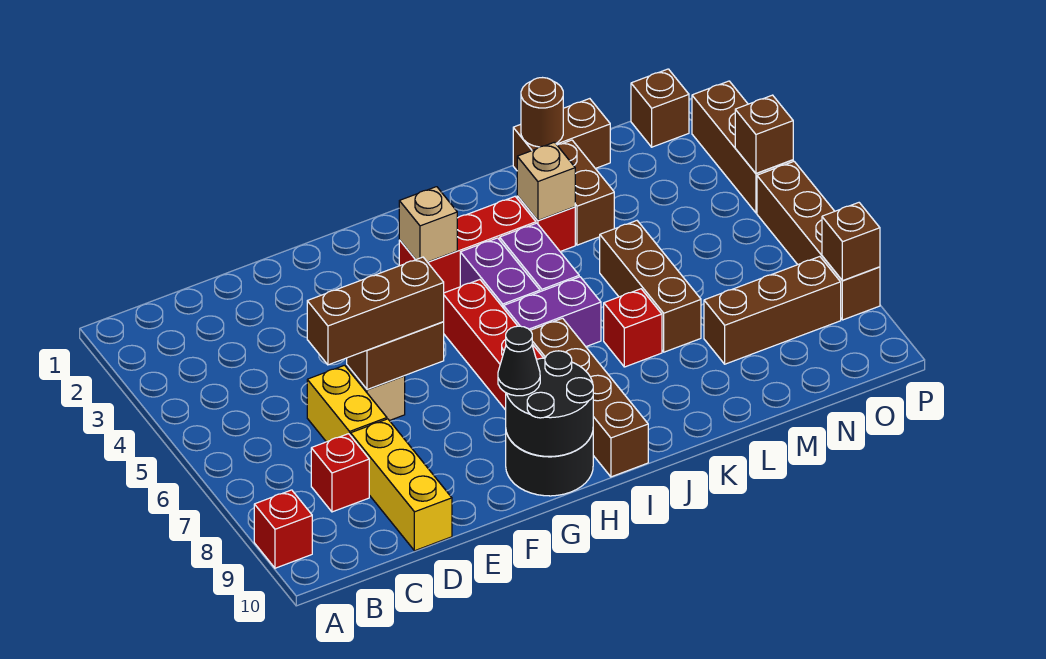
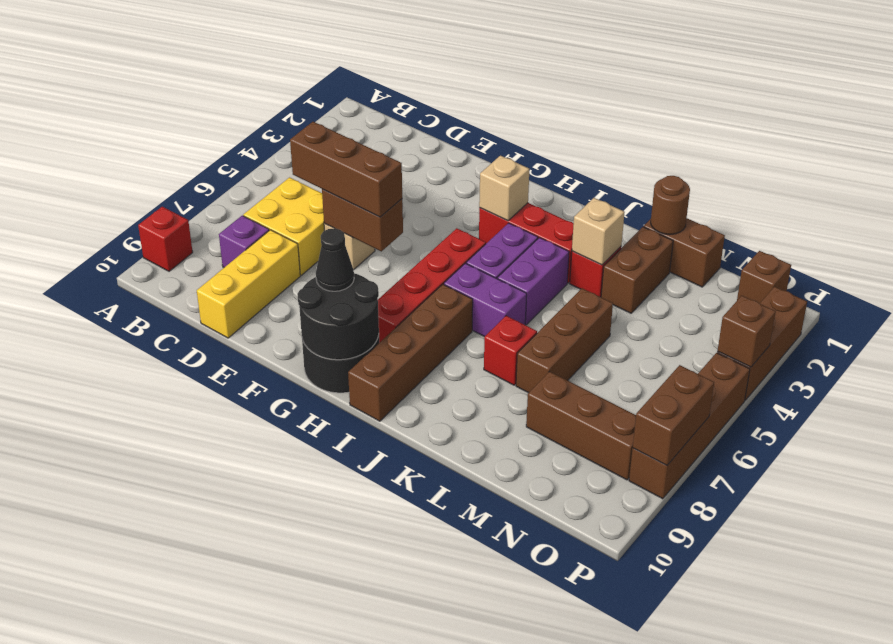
red 1x1 brick [311,434,369,512] -> purple 1x1 brick [219,216,269,267]
yellow 1x2 brick [307,365,387,442] -> yellow 2x2 brick [243,177,324,275]
brown 1x1 brick [822,203,880,281] -> brown 1x2 brick [633,365,714,465]

